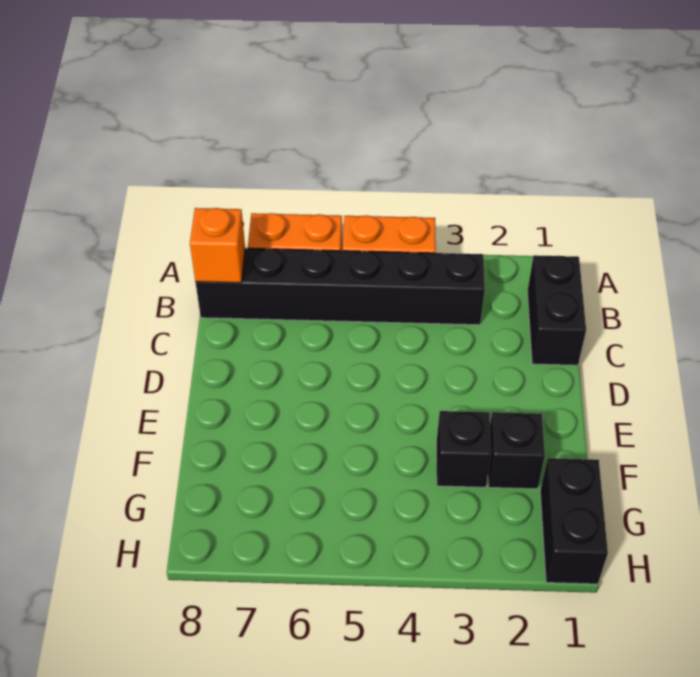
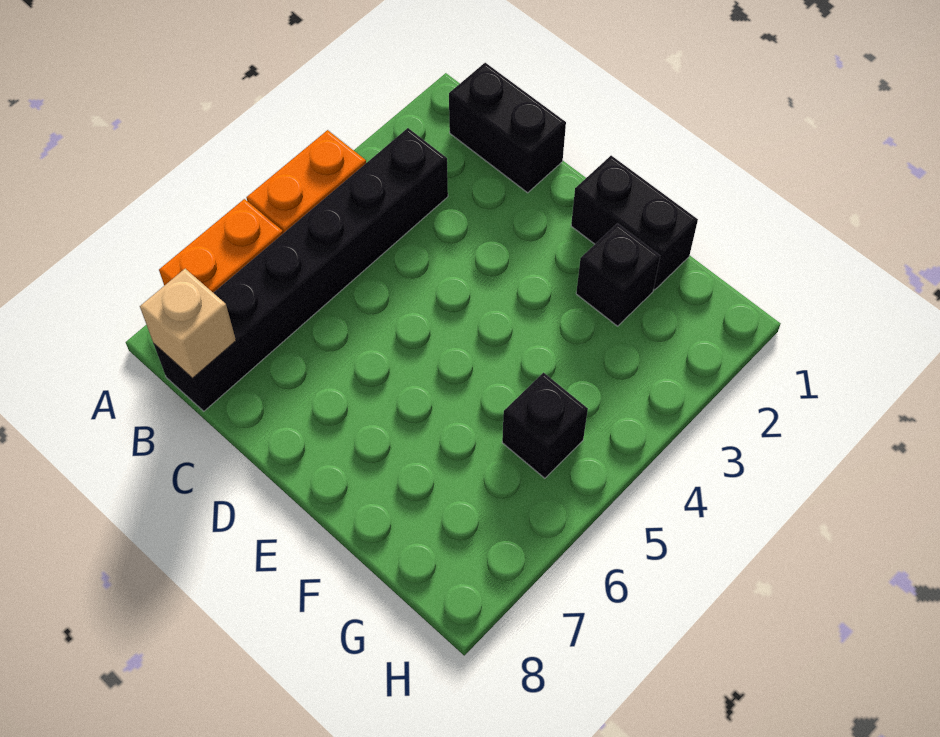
orange 1x1 brick [190,208,245,283] -> tan 1x1 brick [140,269,236,378]
black 1x1 brick [436,411,491,487] -> black 1x1 brick moved to [502,373,588,478]
black 1x2 brick [540,458,608,584] -> black 1x2 brick moved to [571,156,698,290]

